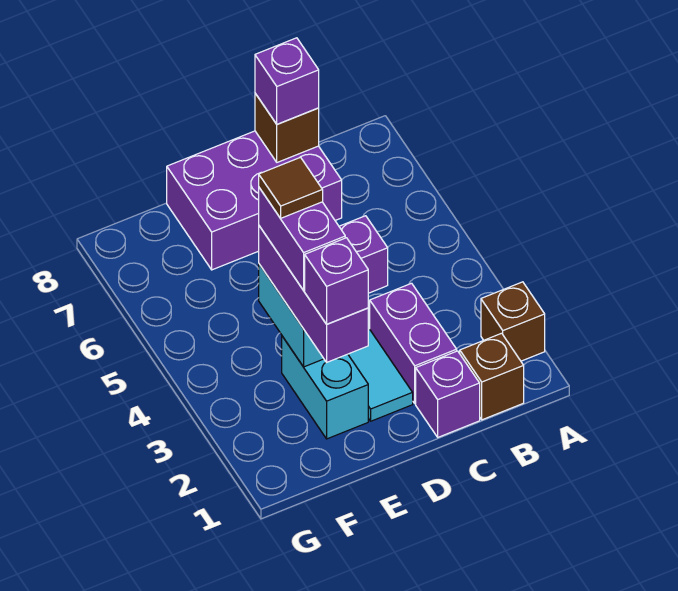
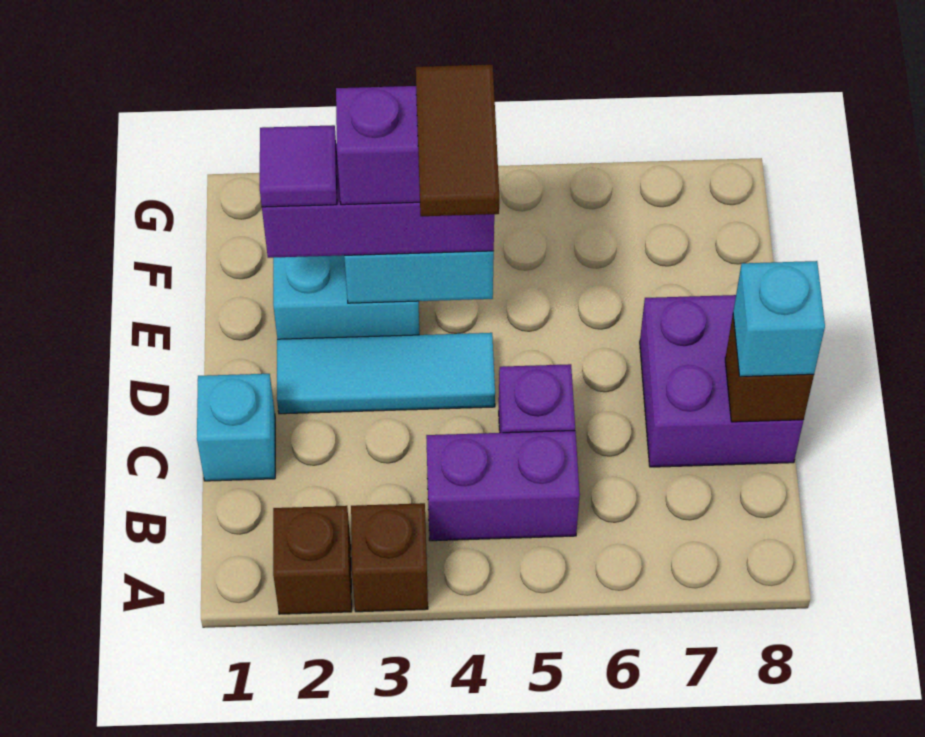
brown 1x1 brick [460,333,524,420] -> brown 1x1 brick moved to [351,503,428,612]
purple 1x1 brick [416,351,480,437] -> cyan 1x1 brick [197,374,275,481]
purple 1x2 brick [370,283,457,404] -> purple 1x2 brick moved to [426,431,580,541]
purple 2x3 brick [167,131,342,270] -> purple 2x2 brick [640,295,803,467]
purple 1x1 brick [255,38,319,124] -> cyan 1x1 brick [733,261,825,377]
purple 1x1 brick [305,238,368,324] -> purple 1x1 tile [260,125,337,207]
brown 1x1 tile [259,157,323,218] -> brown 1x2 tile [416,65,499,216]

